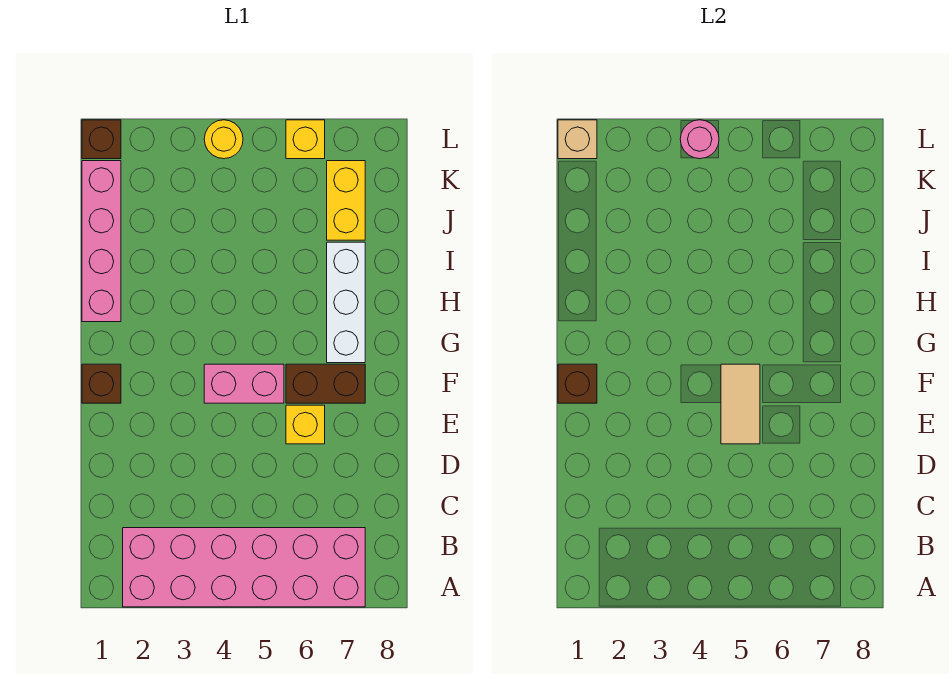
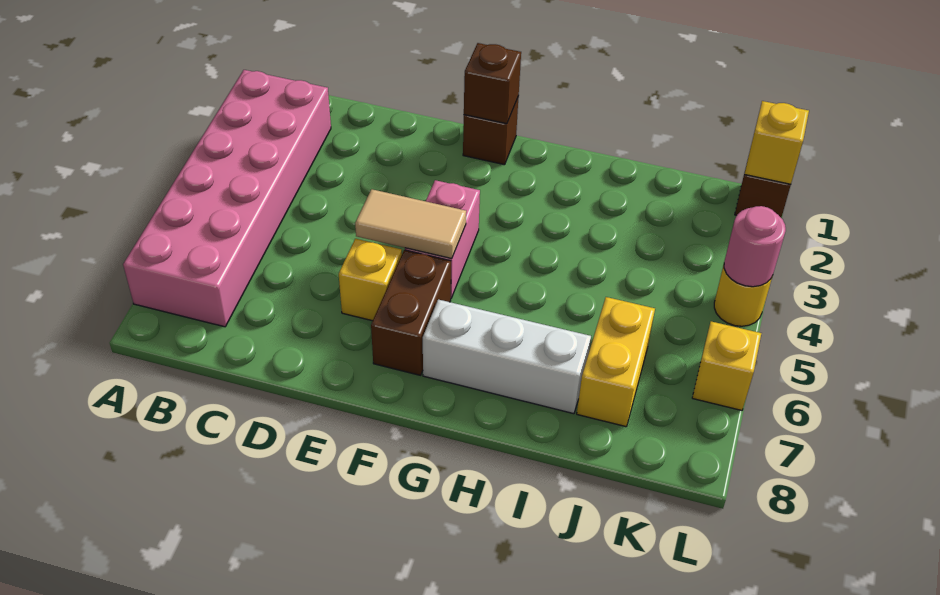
pink 1x4 brick [82,161,121,322] -> none
yellow 1x2 brick [327,161,365,240] -> yellow 1x2 brick turned to [577,297,655,427]
tan 1x1 brick [558,120,597,159] -> yellow 1x1 brick [745,101,809,184]

